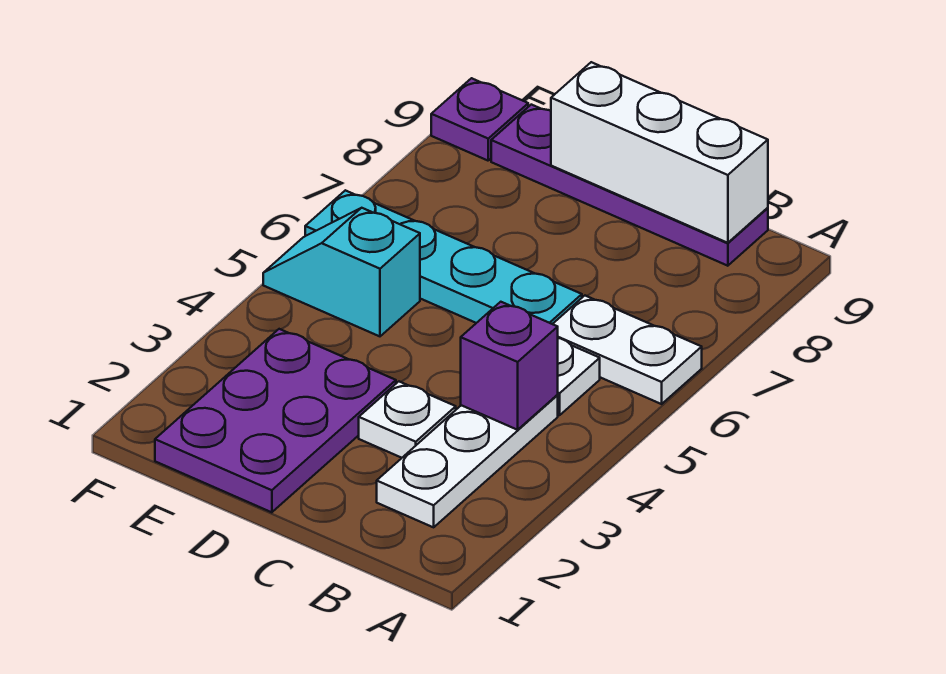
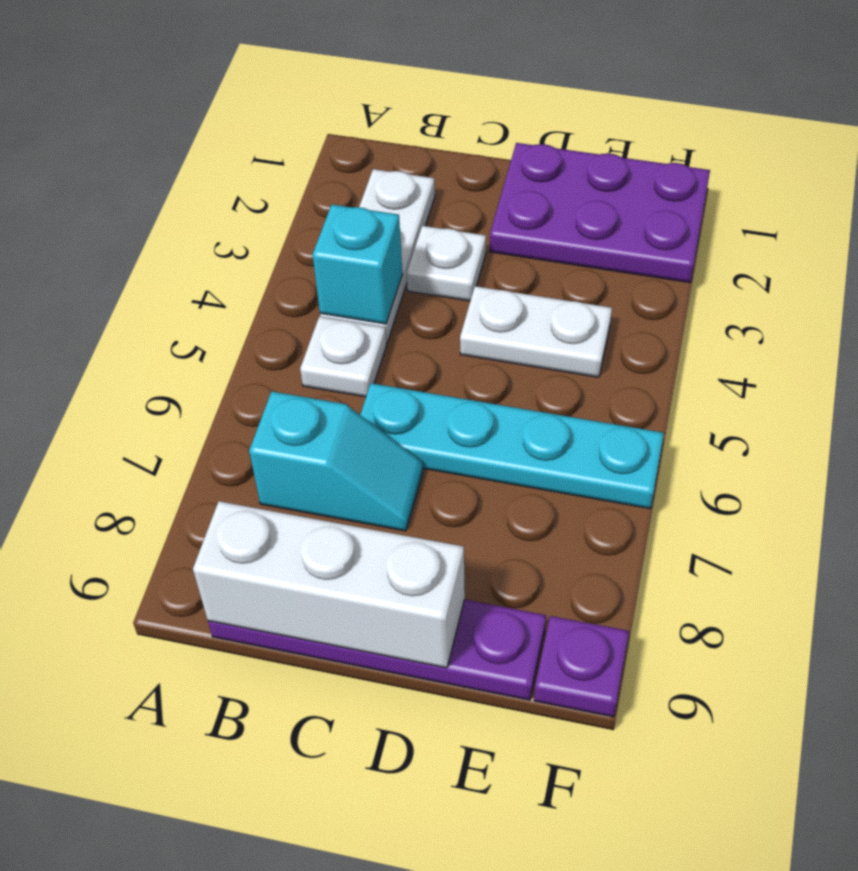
white 1x2 plate [553,296,702,404] -> white 1x2 plate moved to [460,286,612,377]
purple 1x1 brick [461,302,558,430] -> cyan 1x1 brick [313,205,403,324]
purple 2x3 plate [155,329,396,512] -> purple 2x3 plate turned to [490,143,710,283]
cyan 1x2 slope [263,208,420,336] -> cyan 1x2 slope moved to [249,391,423,531]

